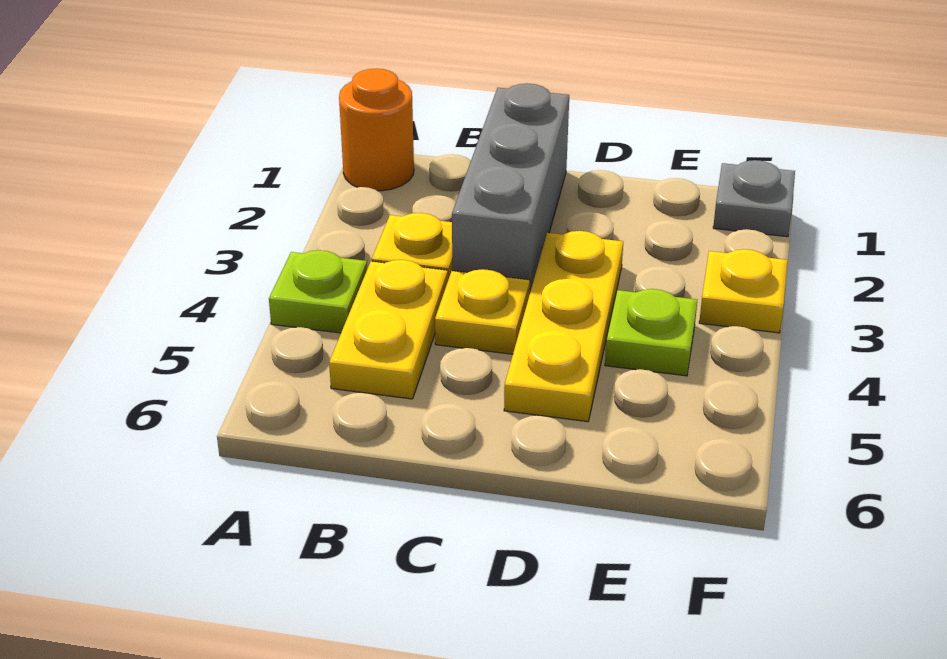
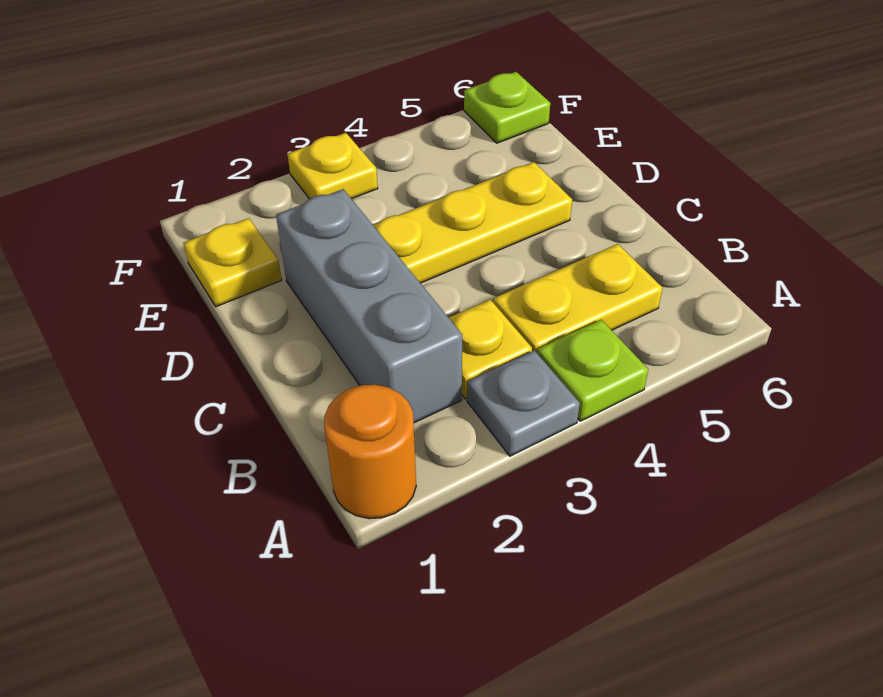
grey 1x3 brick [452,83,569,295] -> grey 1x3 brick turned to [276,189,462,423]
yellow 1x1 plate [435,269,530,354] -> yellow 1x1 plate moved to [184,218,282,307]
lime 1x1 plate [605,289,697,376] -> lime 1x1 plate moved to [464,72,550,143]
grey 1x1 plate [713,160,795,237] -> grey 1x1 plate moved to [467,350,580,456]

